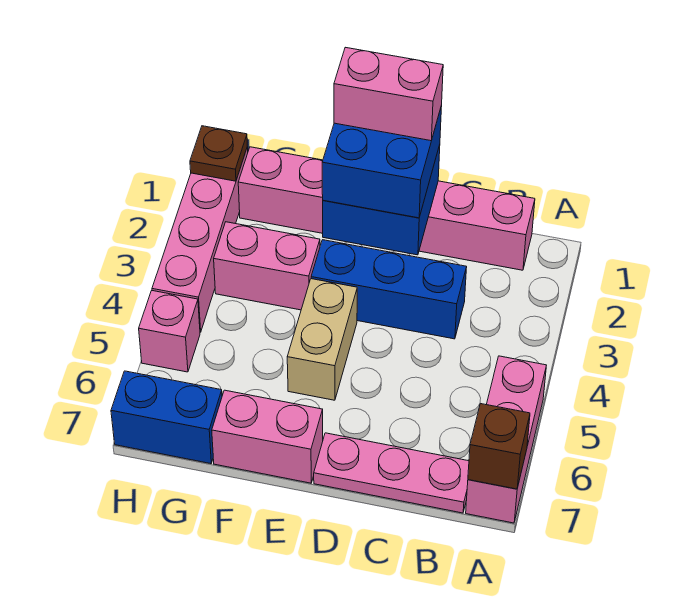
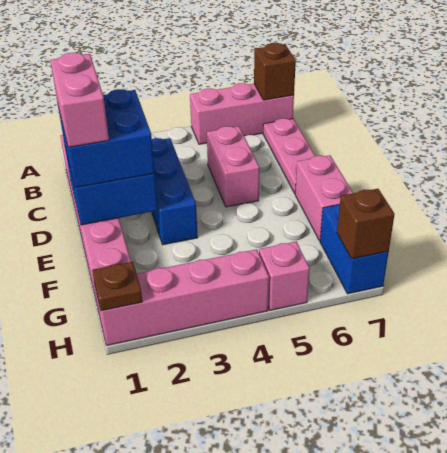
tan 1x2 brick [287,279,357,400] -> none
pink 1x2 brick [214,222,320,310] -> pink 1x2 brick moved to [207,126,259,207]
none -> brown 1x1 brick [337,189,394,259]

